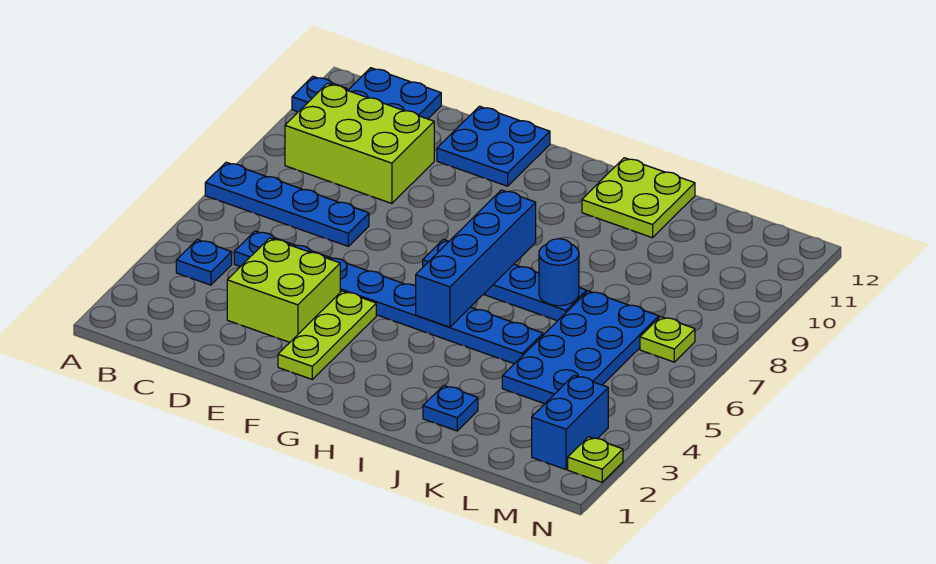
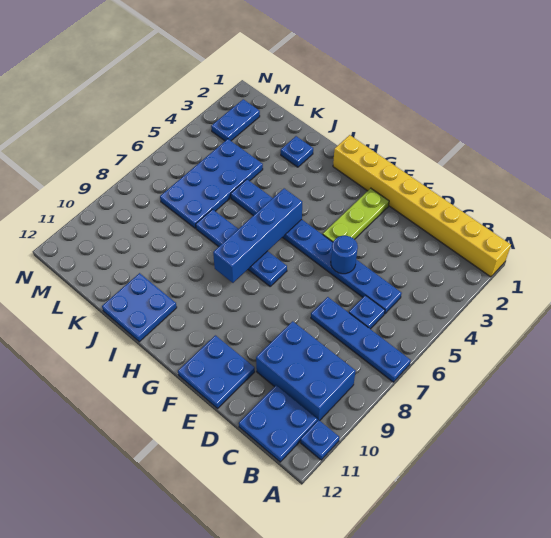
none -> yellow 1x8 brick [333,135,511,277]
blue 1x1 plate [176,240,232,285] -> blue 1x1 plate moved to [349,295,385,329]
lime 2x3 brick [285,83,434,204] -> blue 2x3 brick [256,321,356,421]
lime 2x2 brick [227,238,340,342] -> none
lime 2x2 plate [582,158,695,238] -> blue 2x2 plate [102,273,177,342]
blue 1x1 round brick [539,239,579,306] -> blue 1x1 round brick moved to [331,236,358,274]
blue 1x2 brick [532,375,608,469] -> blue 1x2 plate [211,99,260,141]
lime 1x1 plate [640,317,695,362] -> none
lime 1x1 plate [568,437,623,482] -> none

